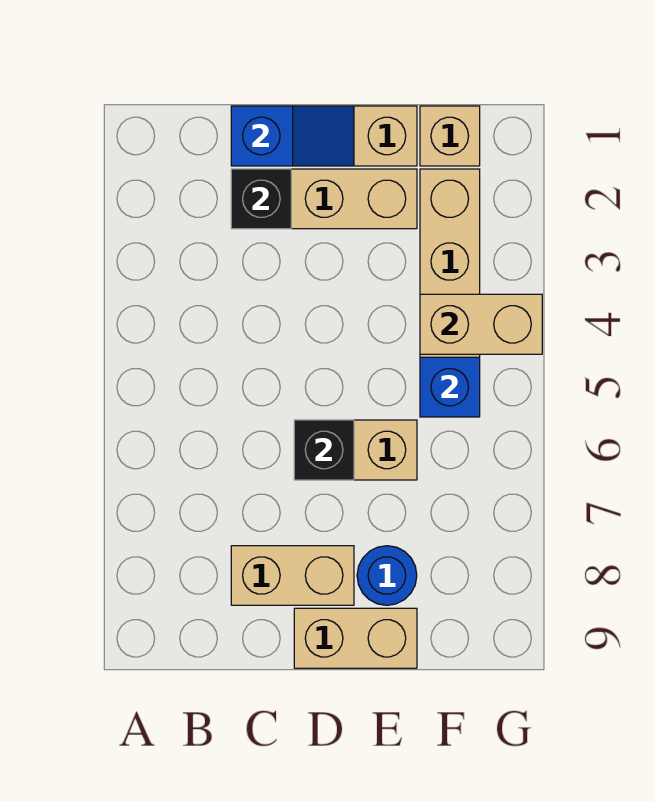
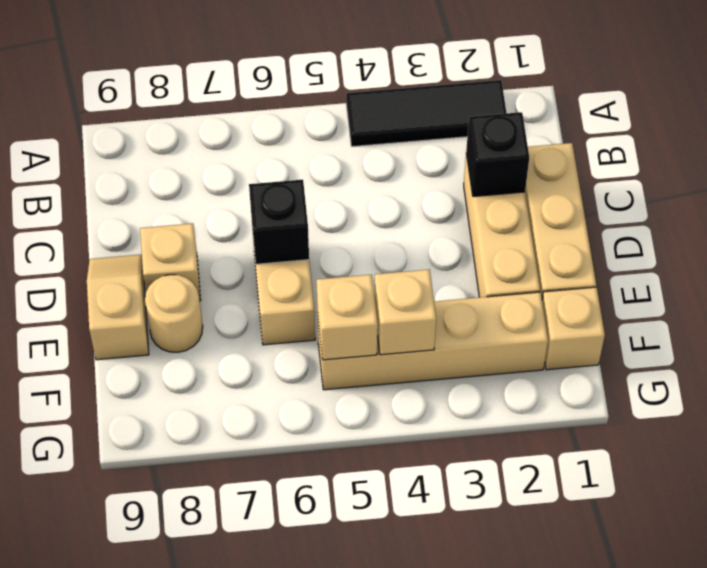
none -> black 1x3 tile [346,80,506,147]
blue 1x2 slope [231,106,354,166] -> none
tan 1x2 brick [231,546,354,605] -> tan 1x1 brick [140,223,201,301]
tan 1x2 brick [294,608,417,668] -> tan 1x2 slope [87,254,149,360]
blue 1x1 round brick [357,546,417,605] -> tan 1x1 round brick [145,275,203,352]
tan 1x2 brick [420,294,542,354] -> tan 1x1 brick [374,269,436,355]
blue 1x1 brick [420,357,480,417] -> tan 1x1 brick [316,275,378,360]

